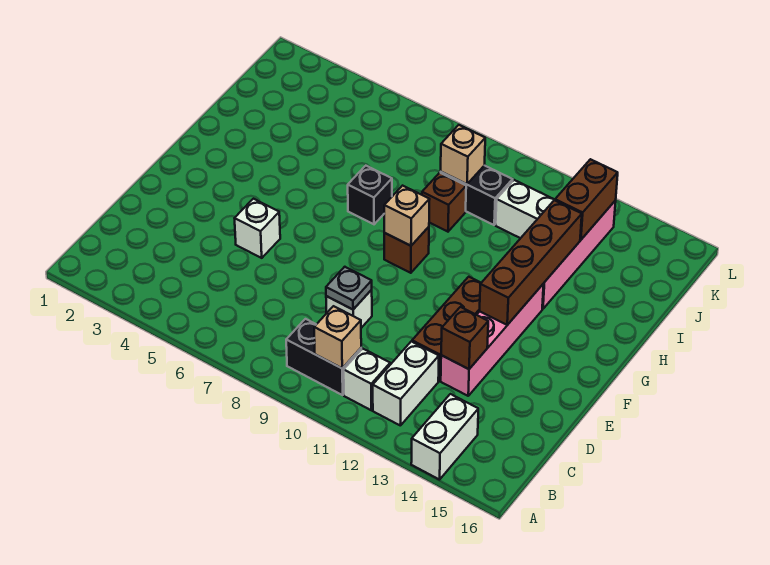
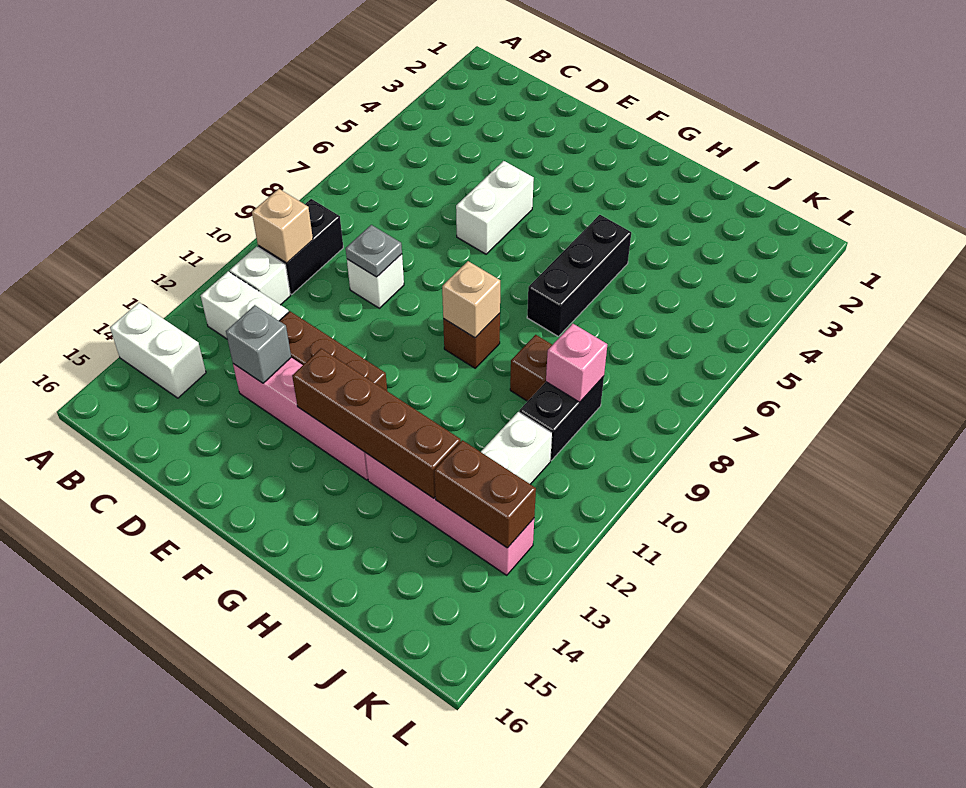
brown 1x1 brick [441,307,488,369] -> grey 1x1 brick [226,305,291,383]
white 1x1 brick [235,199,280,258] -> white 1x2 brick [456,161,534,254]
black 1x1 brick [348,166,392,224] -> black 1x3 brick [527,215,631,336]
tan 1x1 brick [441,125,485,184] -> pink 1x1 brick [546,324,607,402]

